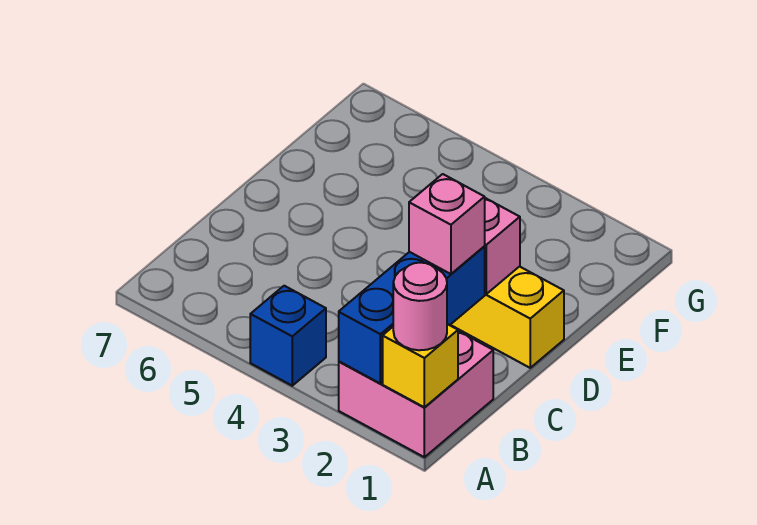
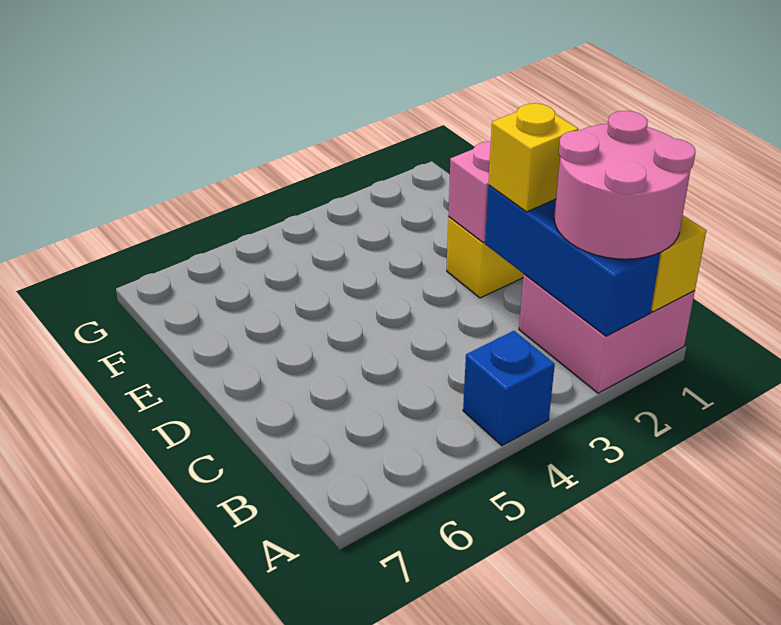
pink 1x1 round brick [393,263,447,350] -> pink 2x2 round brick [554,111,696,259]
pink 1x1 brick [409,174,485,274] -> yellow 1x1 brick [488,103,578,212]

